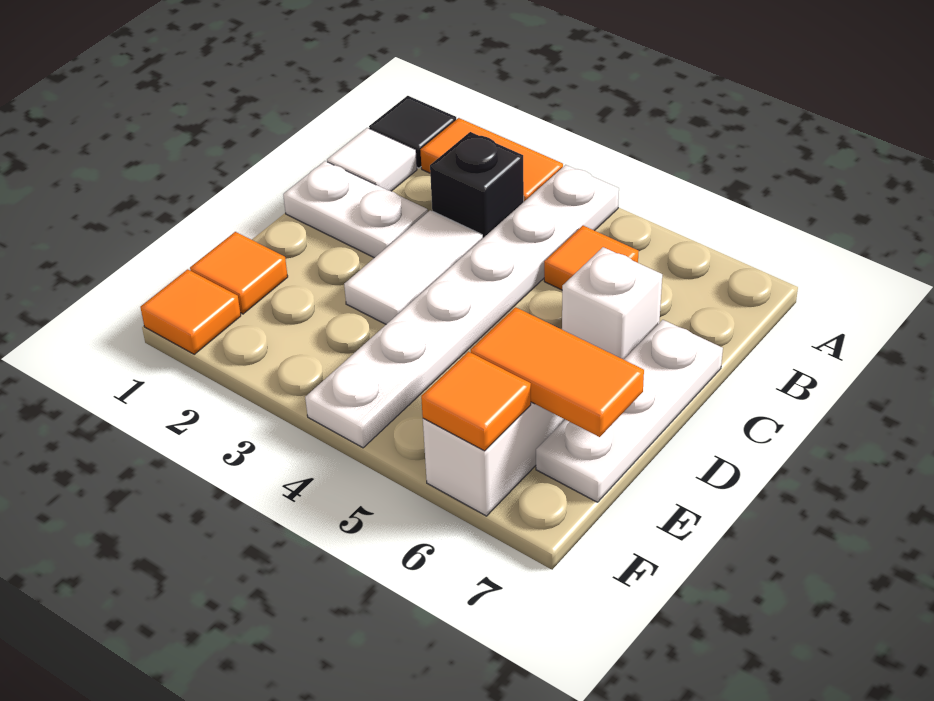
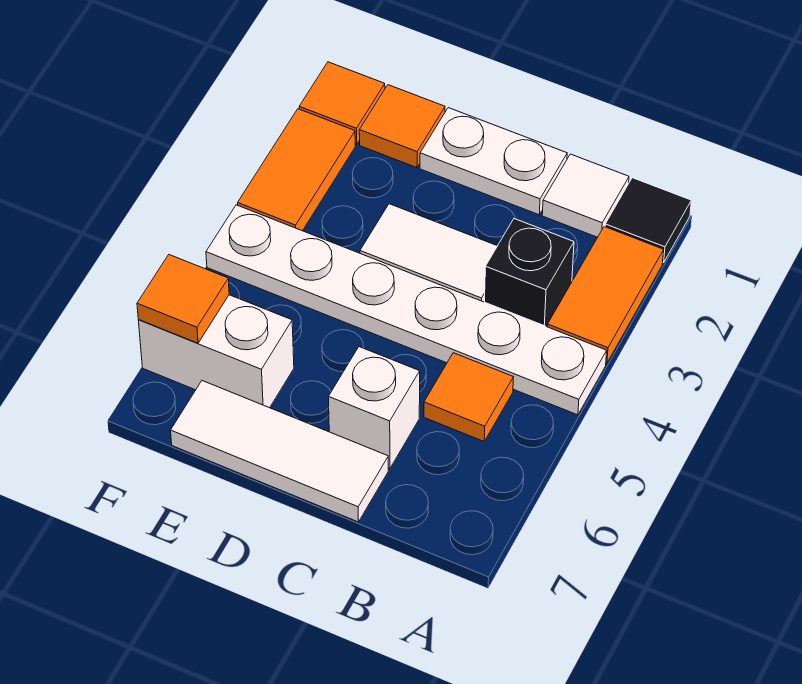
white 1x2 plate [283,161,428,258] -> white 1x2 plate turned to [420,108,567,215]
white 1x3 plate [536,320,723,502] -> white 1x3 tile [171,381,388,522]
orange 1x2 tile [471,307,644,437] -> orange 1x2 tile moved to [238,109,355,231]

